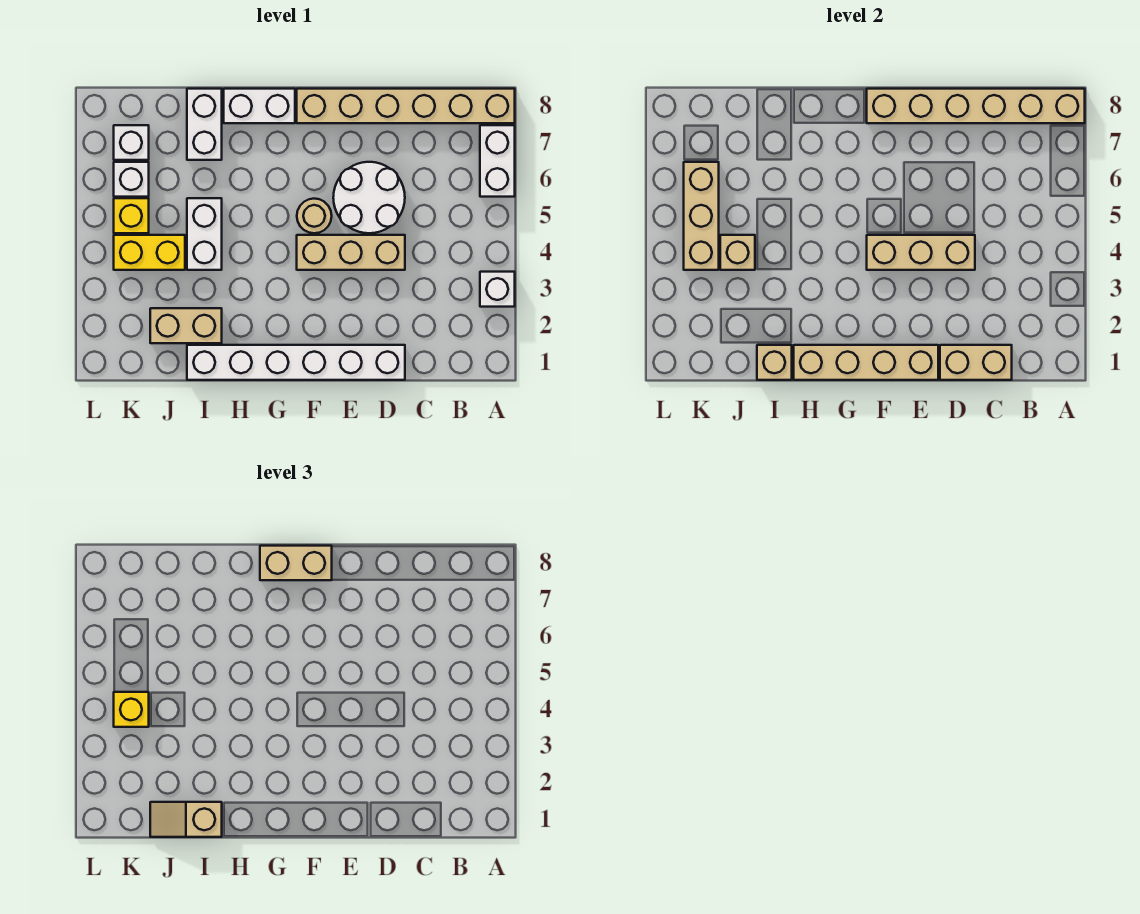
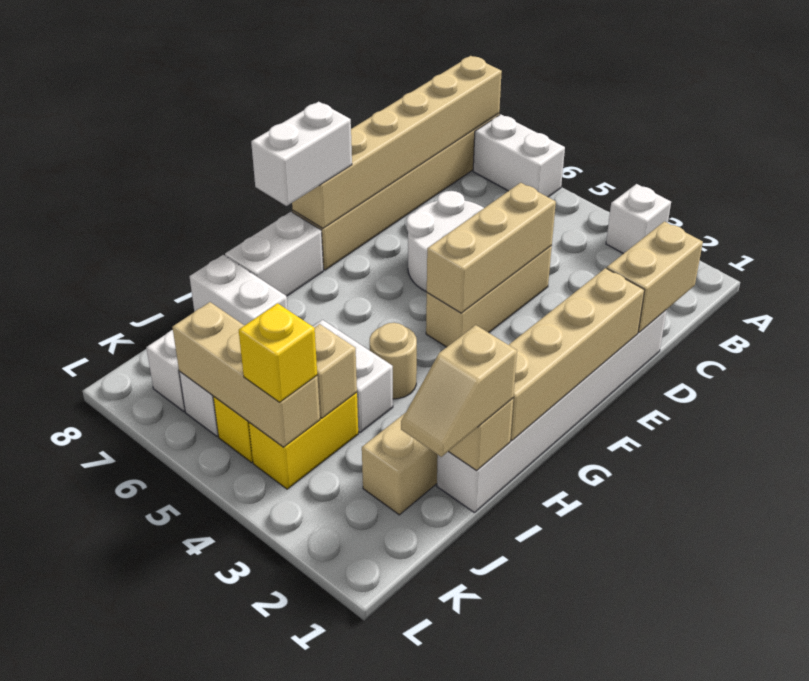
tan 1x1 round brick [297,199,332,233] -> tan 1x1 round brick moved to [370,323,417,399]
tan 1x2 brick [260,546,332,580] -> white 1x2 brick [251,102,352,206]

